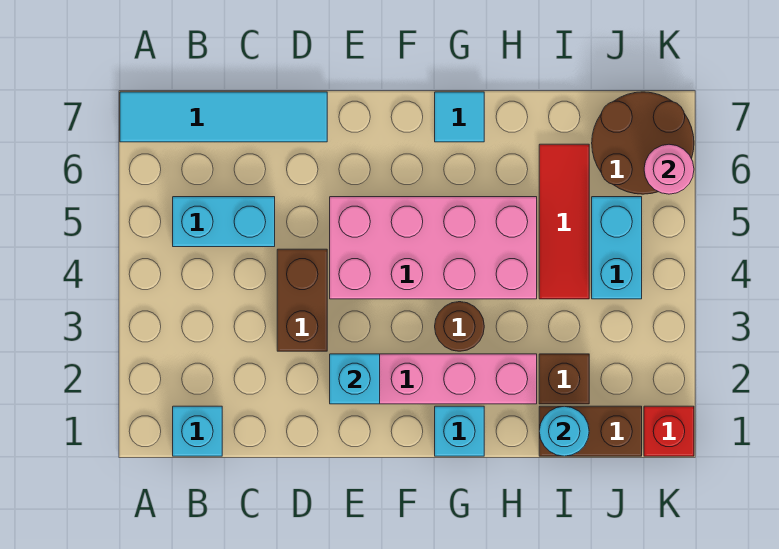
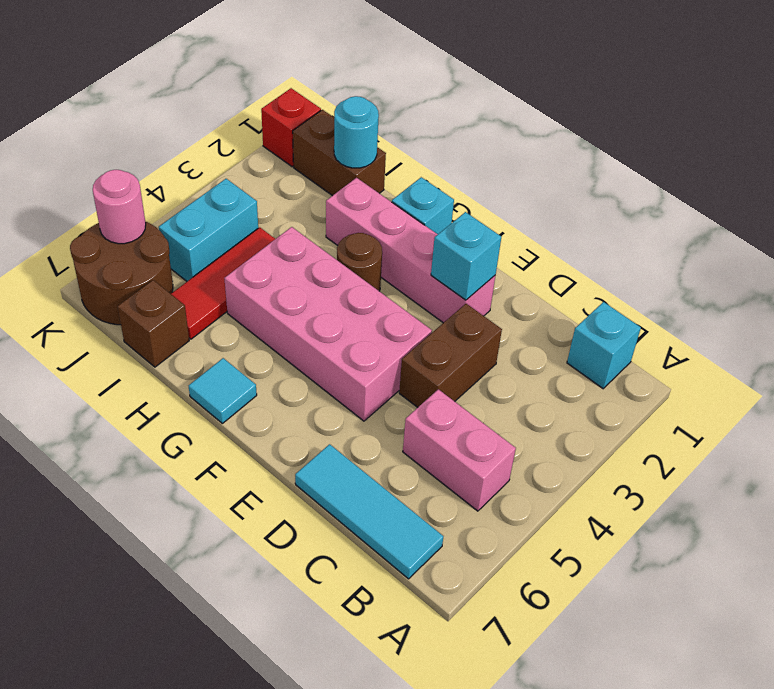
cyan 1x4 tile [120,92,327,142] -> cyan 1x3 tile [295,444,443,579]
cyan 1x2 brick [173,197,275,247] -> pink 1x2 brick [403,389,516,511]
brown 1x1 brick [539,354,589,404] -> brown 1x1 brick moved to [118,280,189,367]

